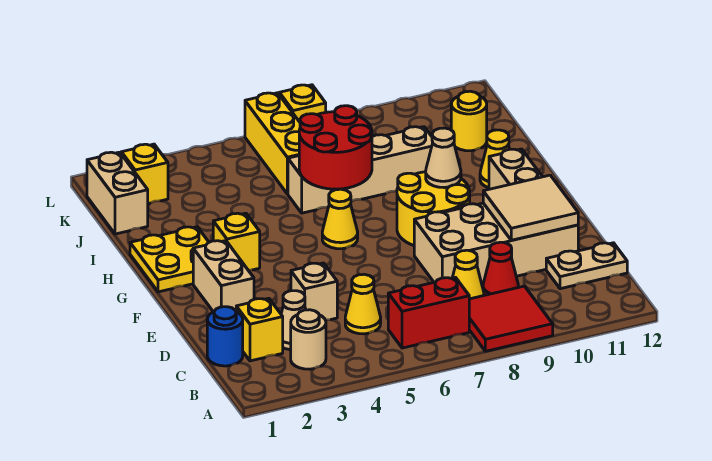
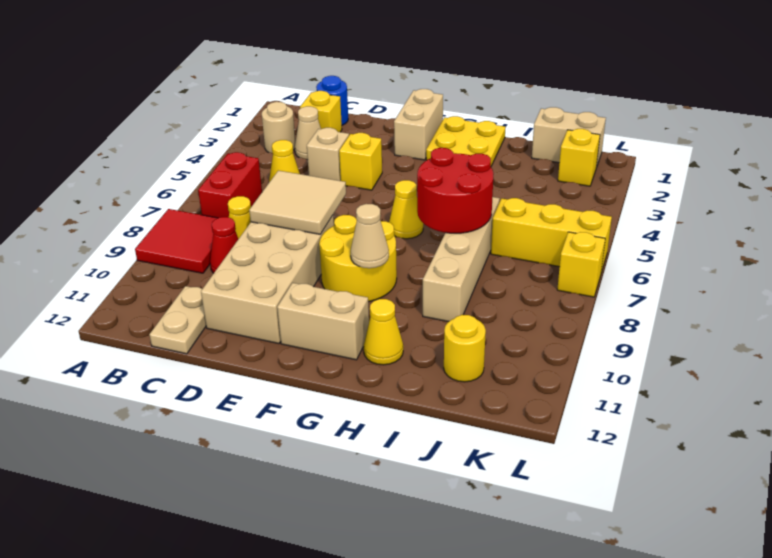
tan 2x2 tile [483,175,578,240] -> tan 2x2 tile moved to [249,171,346,234]
tan 1x2 brick [193,241,254,312] -> tan 1x2 brick turned to [394,89,443,160]
yellow 1x1 brick [213,213,260,270] -> yellow 1x1 brick moved to [339,133,382,190]

